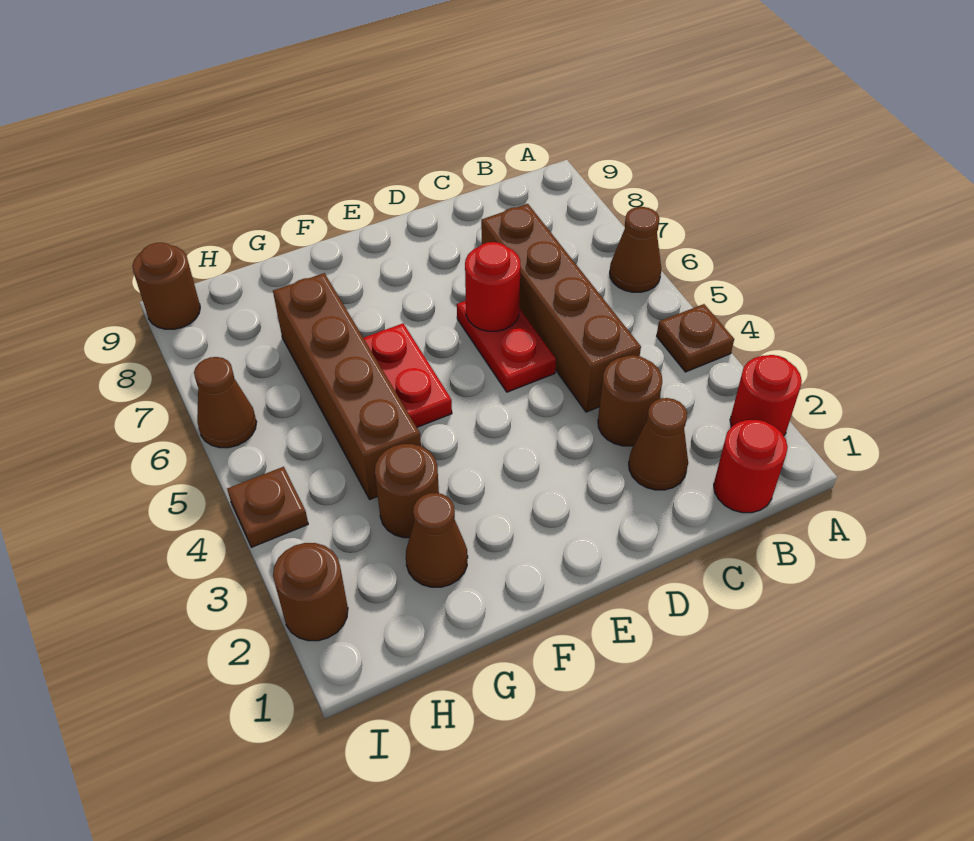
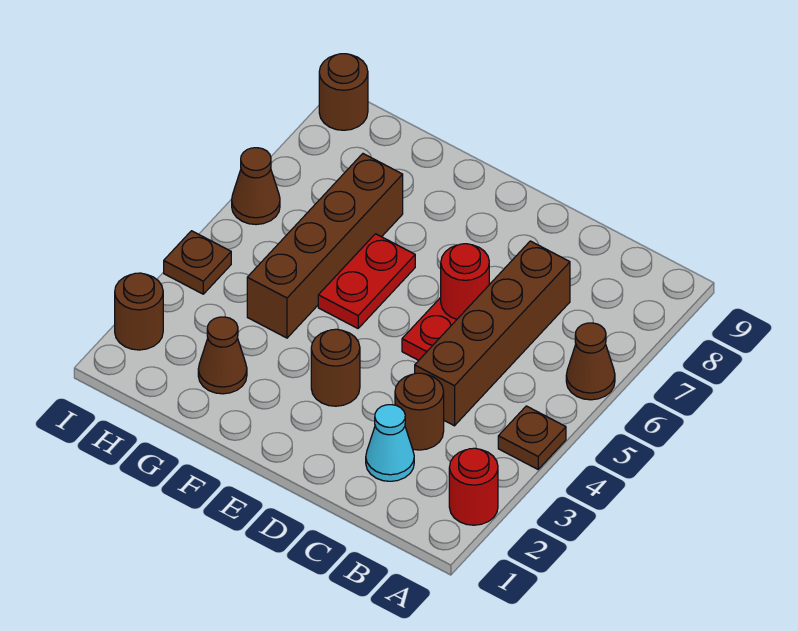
red 1x1 round brick [714,420,788,513] -> none
brown 1x1 cone [629,398,688,490] -> cyan 1x1 cone [366,404,414,481]
brown 1x1 round brick [375,444,439,538] -> brown 1x1 round brick moved to [311,329,360,406]

